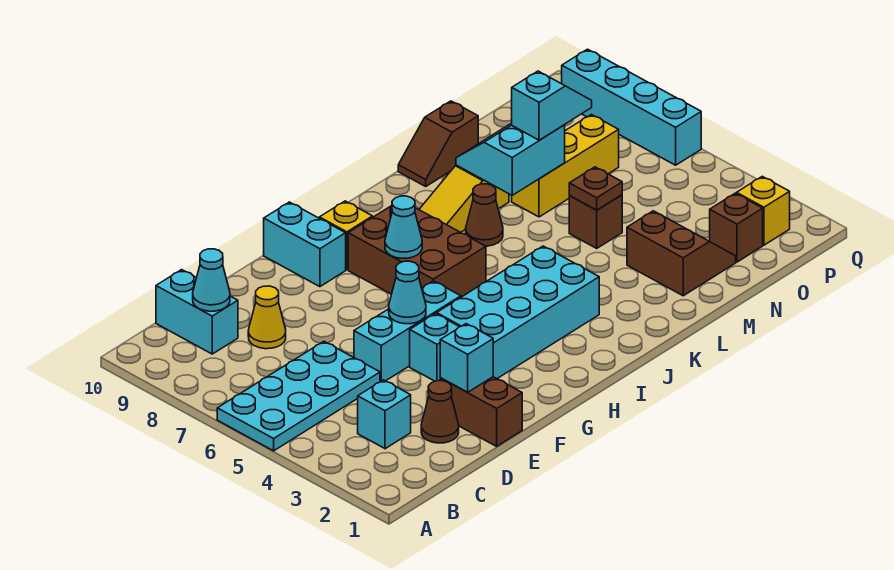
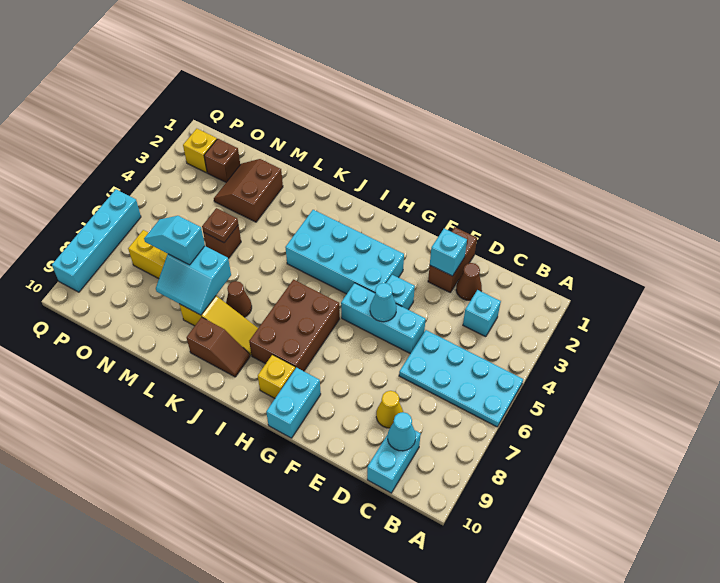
cyan 1x1 cone [385,196,422,258] -> none
brown 1x2 slope [398,101,478,186] -> brown 1x2 slope moved to [187,317,250,377]

